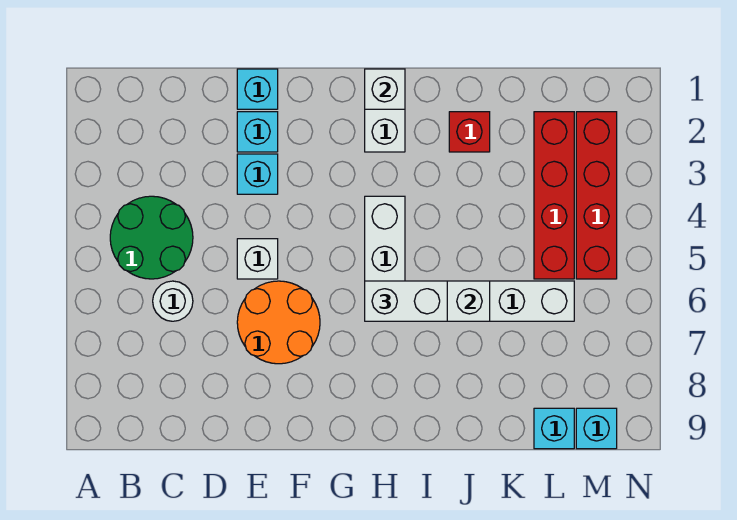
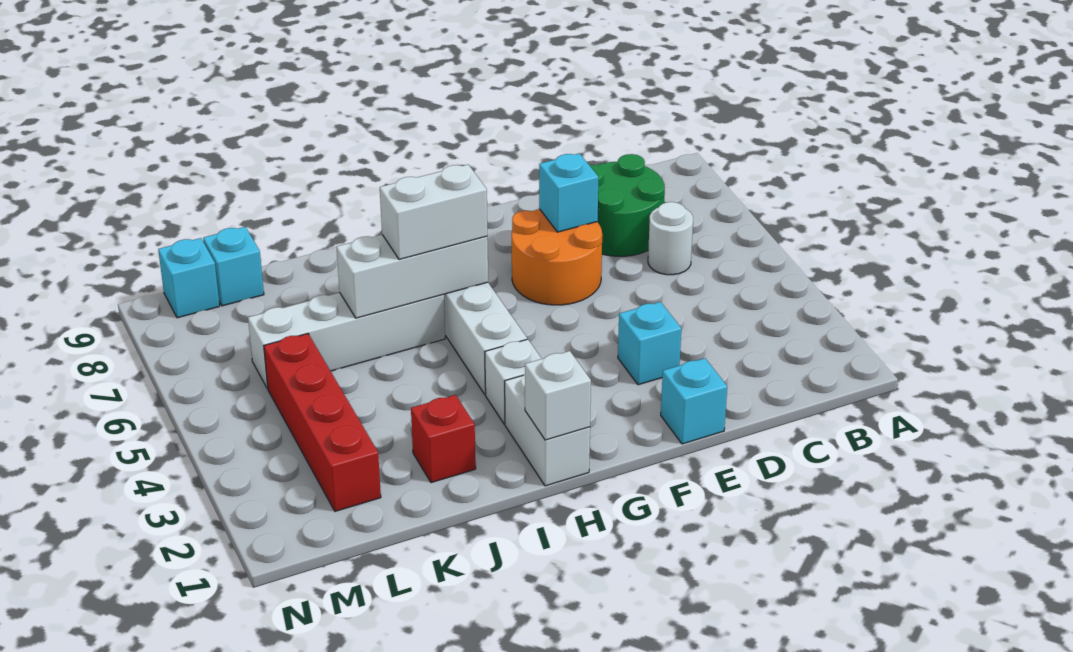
green 2x2 round brick [110,196,193,279] -> green 2x2 round brick moved to [589,154,665,256]
cyan 1x1 brick [237,112,278,152] -> cyan 1x1 brick moved to [539,153,598,232]
white 1x1 brick [237,239,278,279] -> white 1x1 brick moved to [485,339,542,424]
red 1x4 brick [576,112,617,279] -> none

